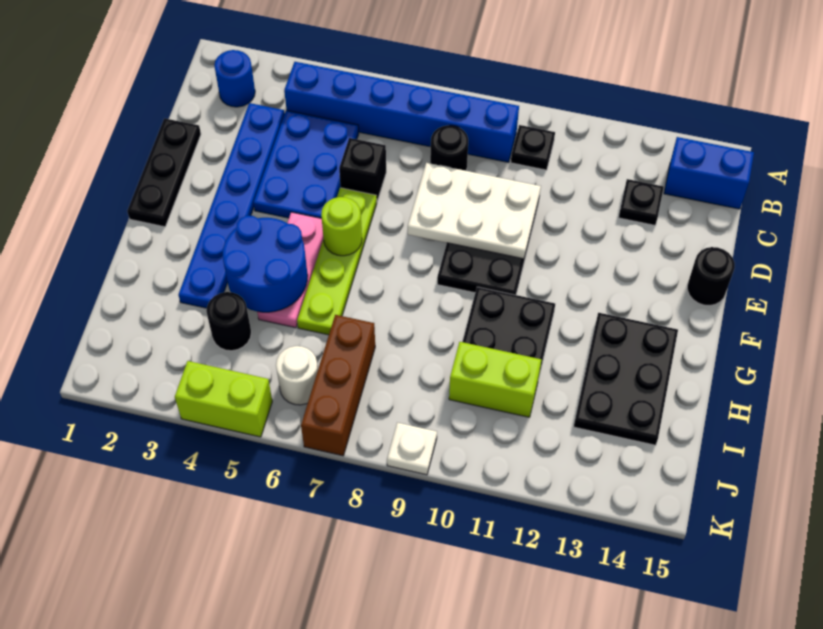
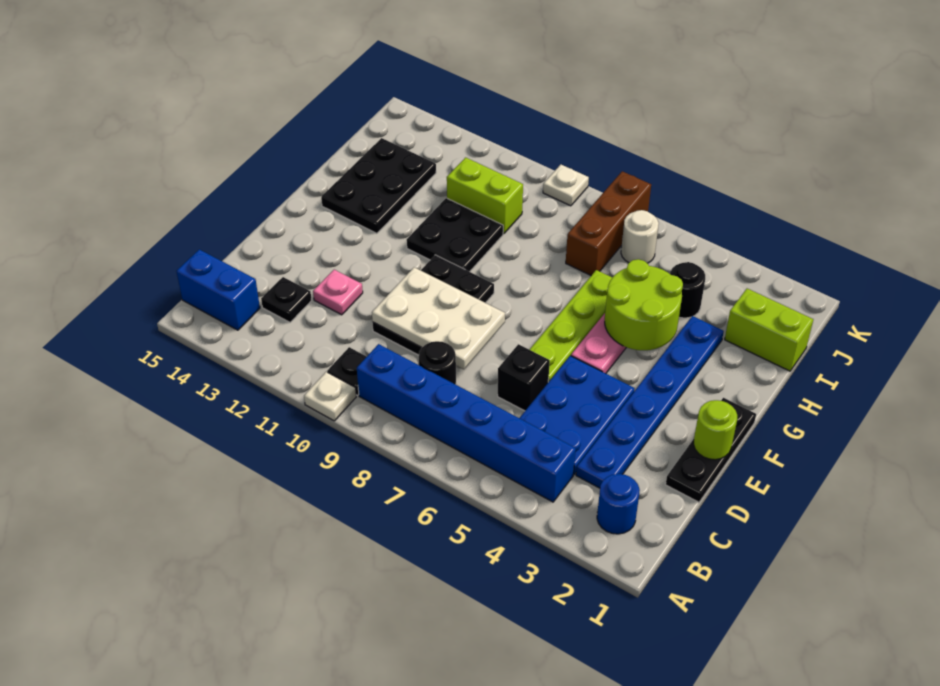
none -> white 1x1 plate [304,372,356,421]
none -> pink 1x1 plate [313,270,363,315]
black 1x1 round brick [687,247,735,306] -> none
lime 1x1 round brick [321,197,362,256] -> lime 1x1 round brick moved to [694,400,737,460]
blue 2x2 round brick [223,216,308,312] -> lime 2x2 round brick [605,259,683,350]
lime 1x2 brick [175,361,272,437] -> lime 1x2 brick moved to [725,289,813,371]

